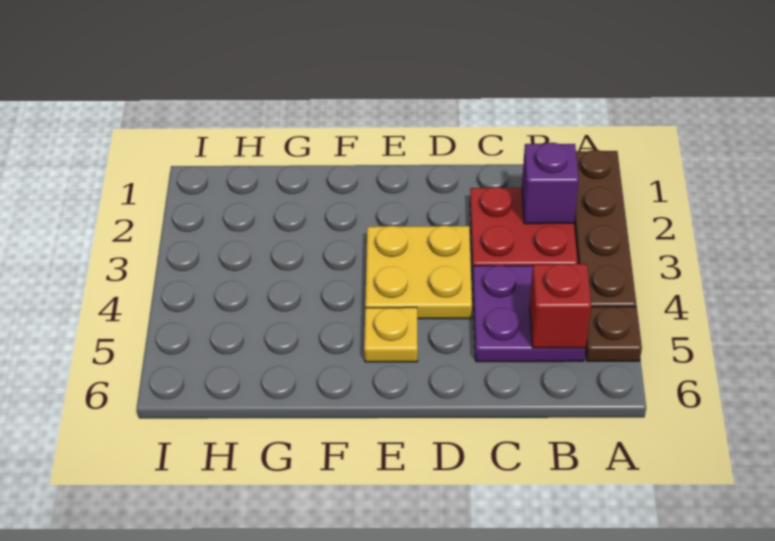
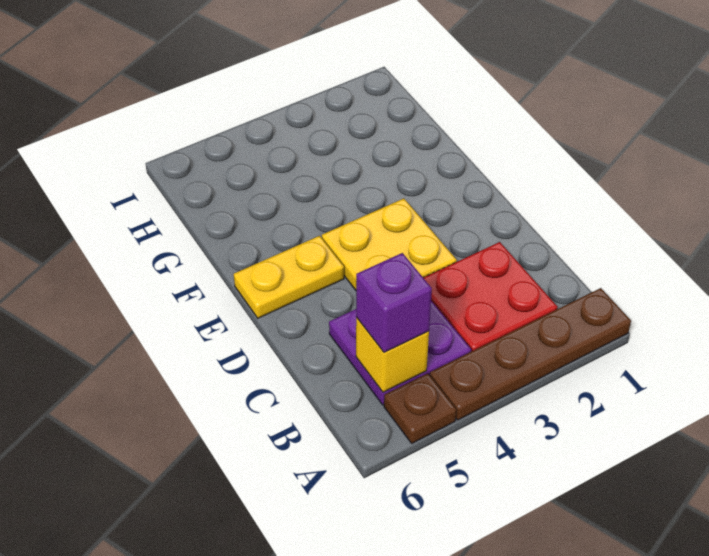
purple 1x1 brick [522,143,579,224] -> purple 1x1 brick moved to [356,253,432,353]
red 1x1 brick [530,264,591,348] -> yellow 1x1 brick [356,317,429,392]
yellow 1x1 plate [364,307,418,362] -> yellow 1x2 plate [234,236,344,318]

